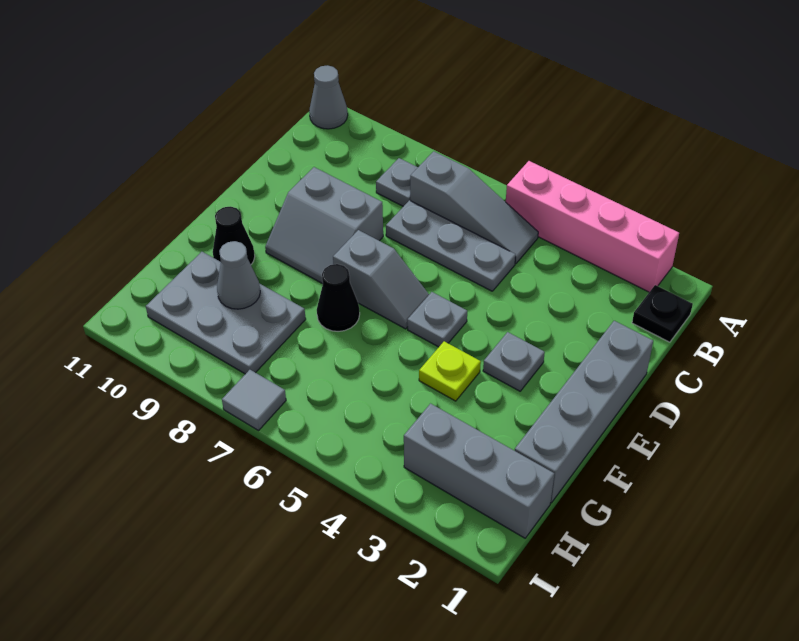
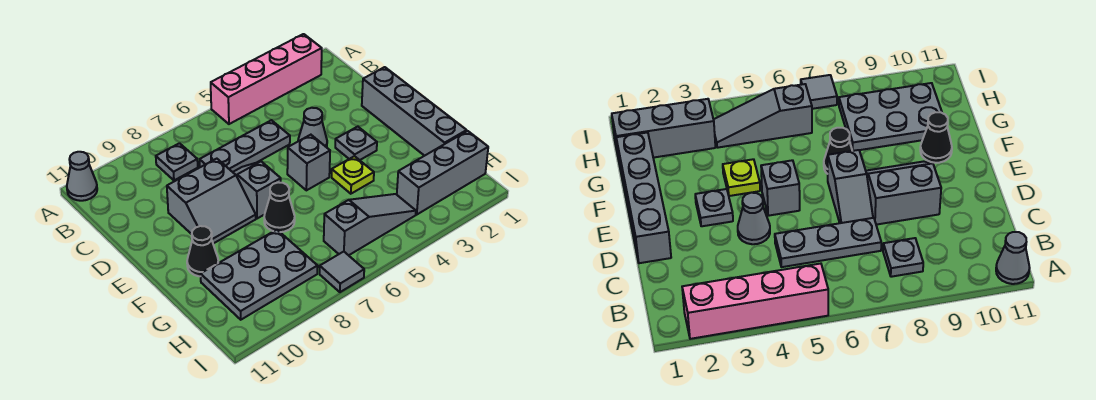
black 1x1 plate [632,285,693,342] -> none
grey 1x3 slope [410,151,538,264] -> grey 1x3 slope moved to [324,194,416,255]
grey 1x1 plate [407,292,467,347] -> grey 1x1 brick [287,135,330,190]
grey 1x2 slope [333,230,429,329] -> grey 1x2 slope turned to [233,161,281,219]
grey 1x1 cone [217,241,260,309] -> grey 1x1 cone moved to [298,108,327,147]

